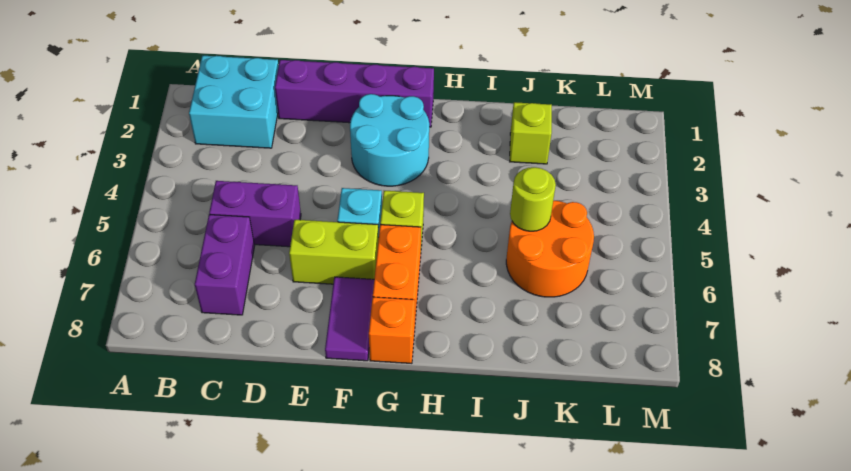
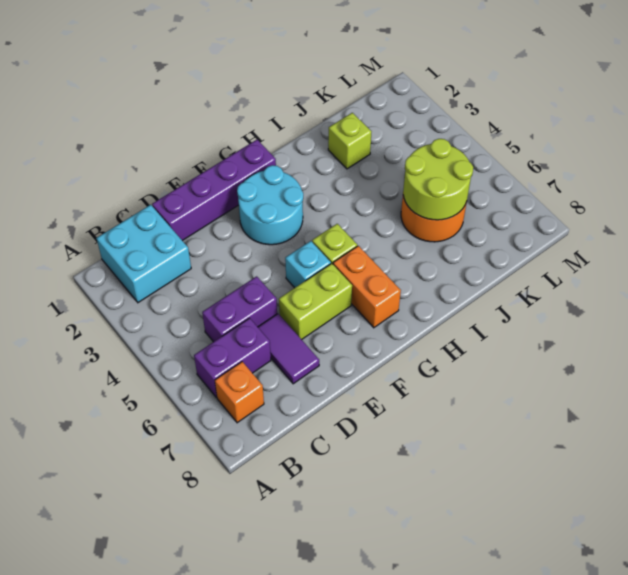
purple 1x2 brick [195,215,254,315] -> purple 1x2 brick turned to [194,318,271,398]
purple 1x2 tile [325,277,374,361] -> purple 1x2 tile moved to [258,314,319,384]
orange 1x1 brick [369,297,415,363] -> orange 1x1 brick moved to [215,362,264,423]
lime 1x1 round brick [510,167,556,231] -> lime 2x2 round brick [403,139,473,220]

